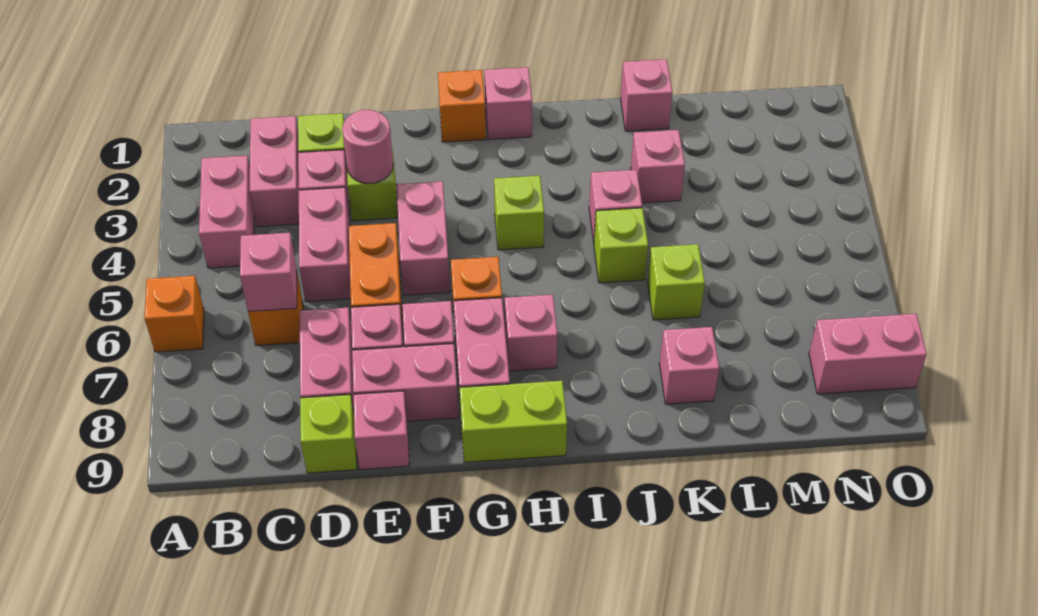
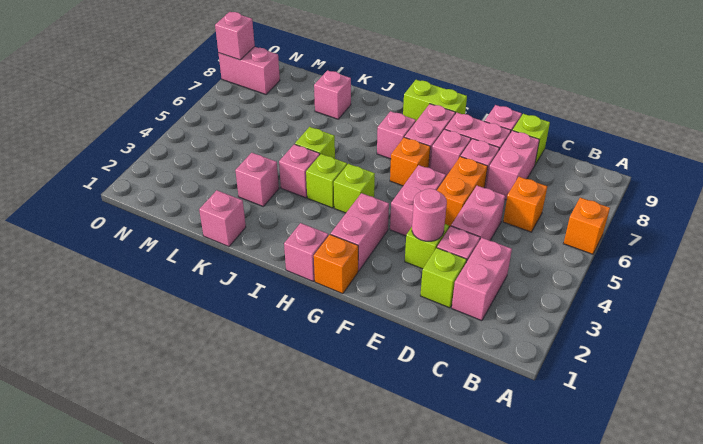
pink 1x2 brick [199,156,254,268] -> pink 1x2 brick moved to [331,193,389,271]
pink 1x1 brick [240,233,297,311] -> pink 1x1 brick moved to [215,12,255,60]
lime 1x1 brick [647,244,705,320] -> lime 1x1 brick moved to [306,154,347,208]

